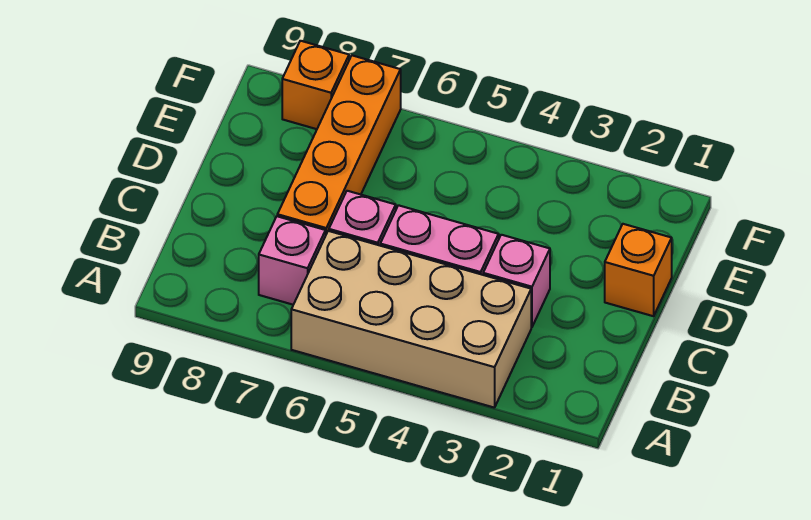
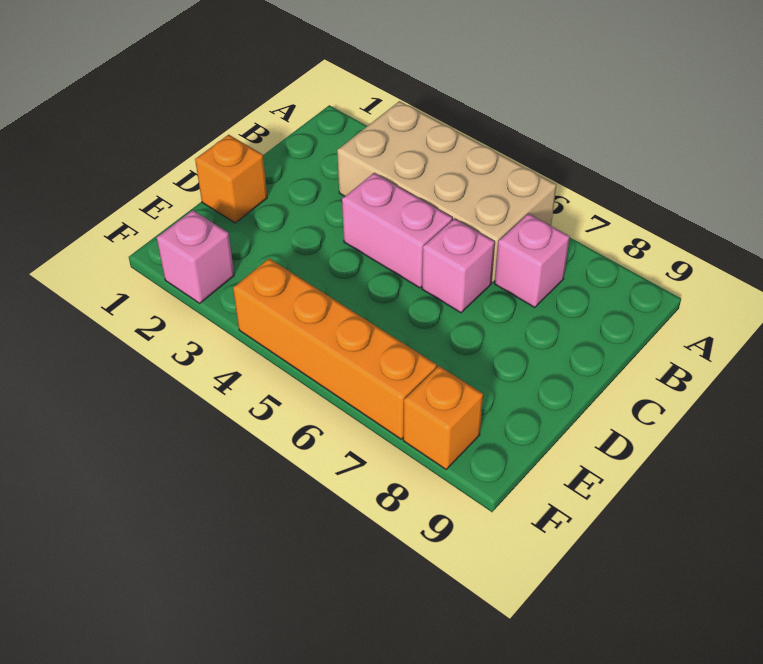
pink 1x1 brick [483,235,550,327] -> pink 1x1 brick moved to [157,210,234,303]
orange 1x4 brick [277,55,401,234] -> orange 1x4 brick turned to [233,259,437,439]

